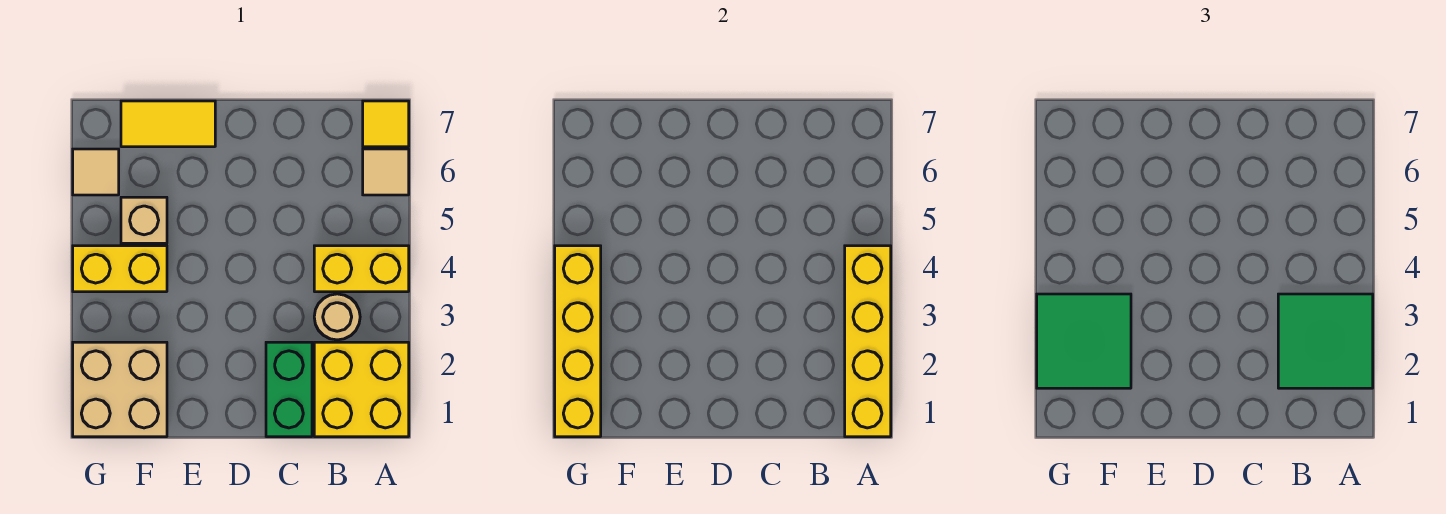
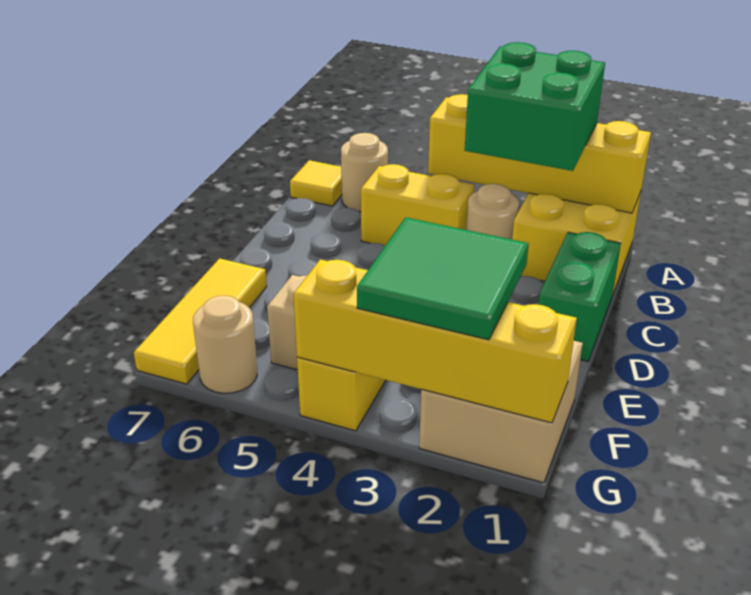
green 2x2 tile [1278,294,1373,388] -> green 2x2 brick [465,42,605,171]
yellow 1x2 brick [314,246,409,292] -> yellow 1x2 brick turned to [361,164,474,245]
tan 1x1 tile [363,149,409,195] -> tan 1x1 round brick [341,133,388,212]
green 1x2 brick [266,342,312,437] -> green 1x2 brick turned to [538,232,621,361]
yellow 1x2 tile [121,101,215,147] -> yellow 1x3 tile [134,258,267,384]
tan 1x1 tile [73,149,119,195] -> tan 1x1 round brick [193,296,257,393]

